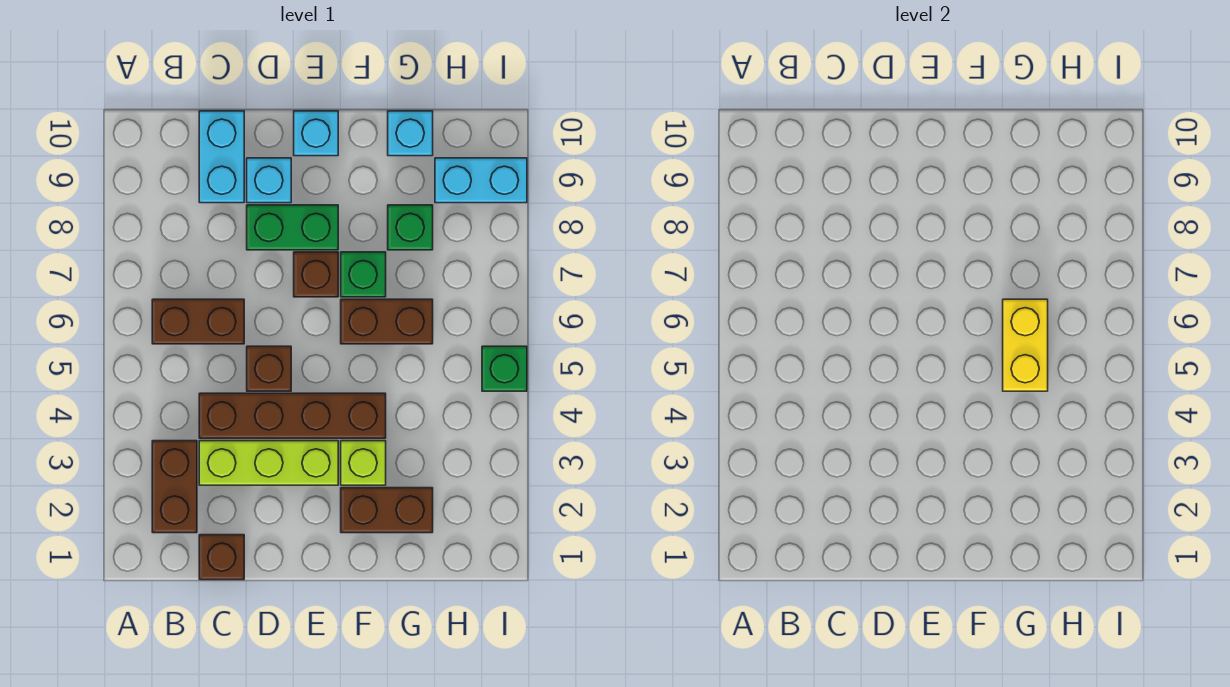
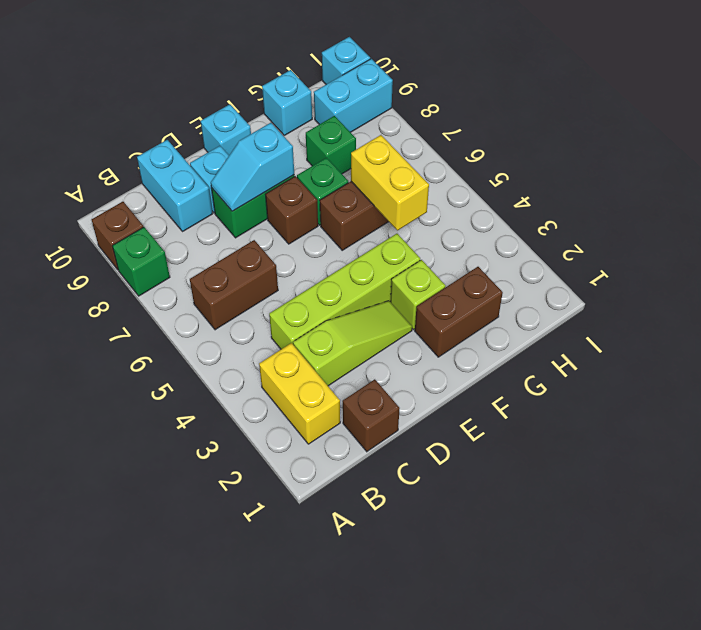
brown 1x2 brick [152,441,197,533] -> yellow 1x2 brick [259,343,340,444]
lime 1x3 brick [199,441,338,485] -> lime 1x3 slope [293,301,412,386]
brown 1x4 brick [199,393,386,438] -> lime 1x4 brick [269,234,420,349]
brown 1x1 brick [247,346,291,391] -> brown 1x1 brick moved to [92,202,144,270]
none -> cyan 1x2 slope [211,123,294,211]
green 1x1 brick [482,346,527,391] -> green 1x1 brick moved to [112,227,170,296]
none -> cyan 1x1 brick [322,37,370,84]

